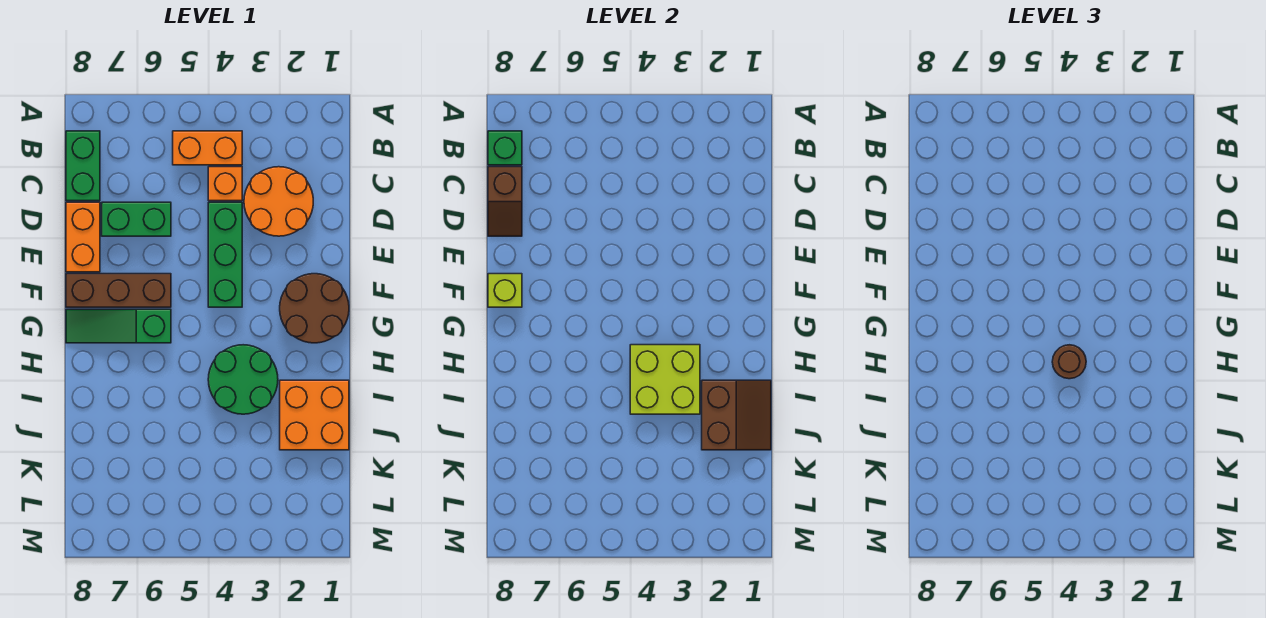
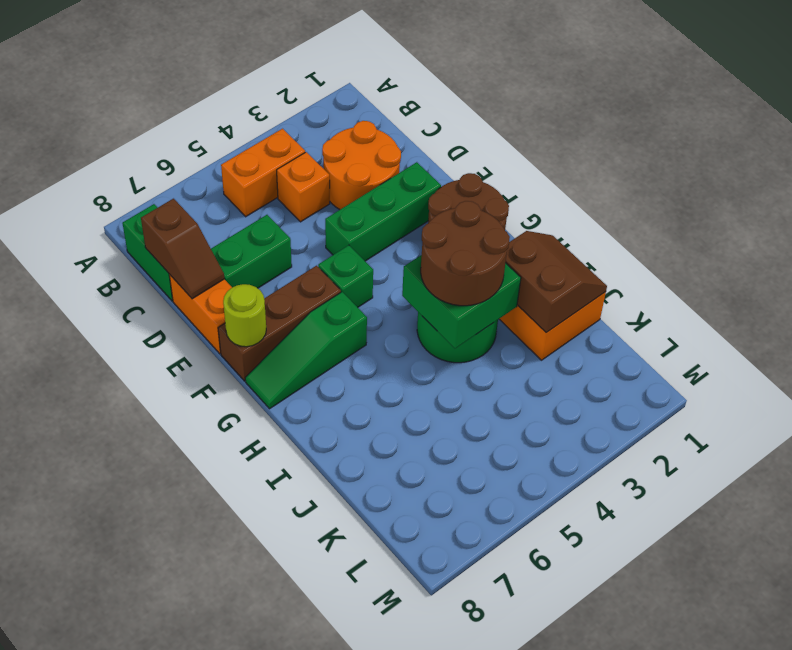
green 1x1 brick [488,131,522,165] -> green 1x1 brick moved to [318,245,373,307]
green 1x3 brick [208,202,242,307] -> green 1x3 brick turned to [325,162,441,261]
lime 1x1 brick [488,274,522,307] -> lime 1x1 round brick [223,284,266,347]
lime 2x2 brick [630,345,700,414] -> green 2x2 brick [402,255,521,348]
brown 1x1 round brick [1052,345,1086,379] -> brown 2x2 round brick [421,201,510,306]

